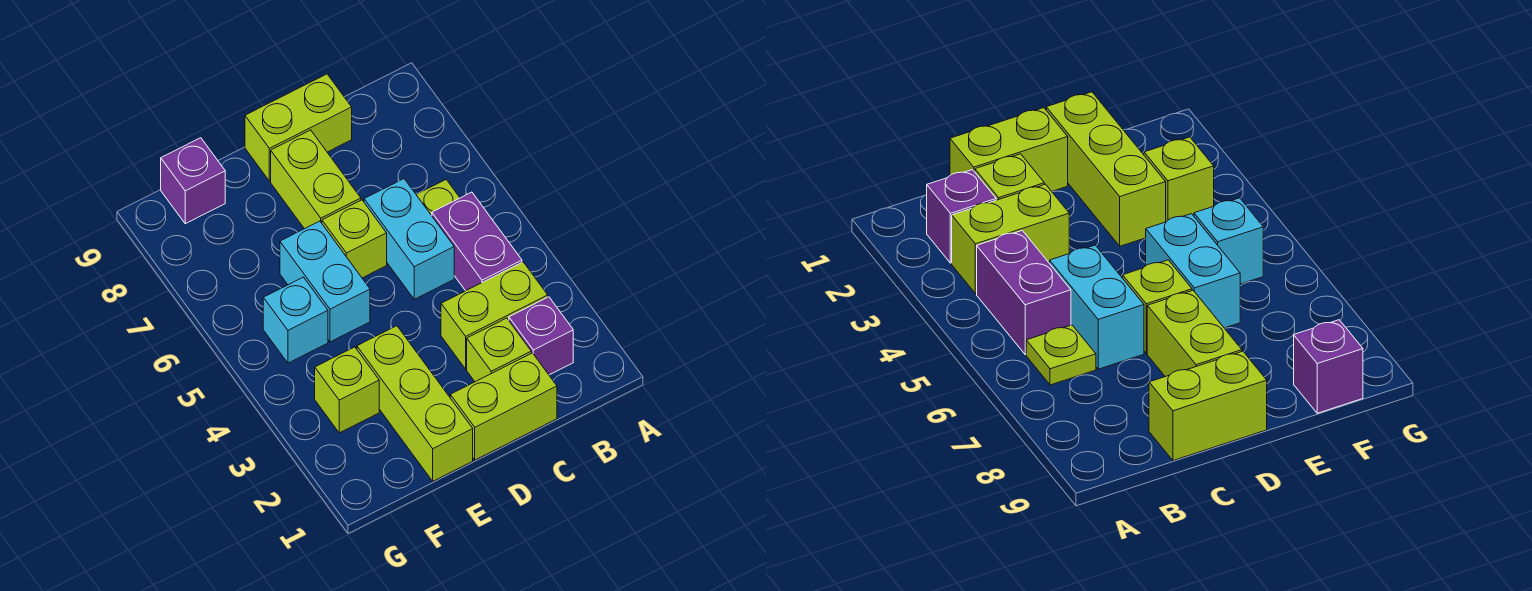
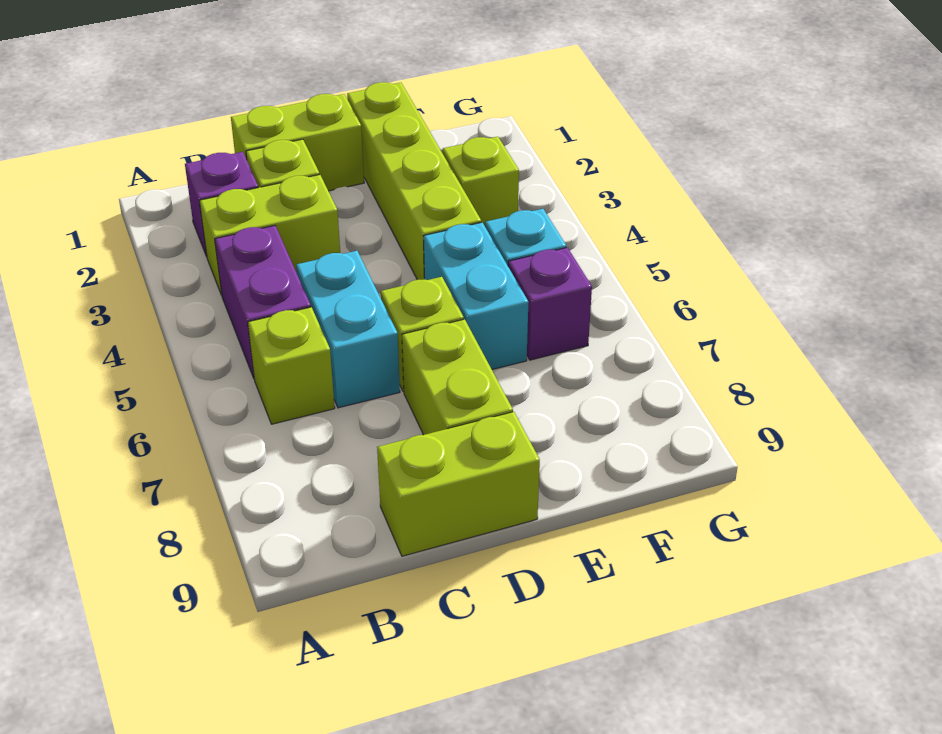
lime 1x1 plate [416,180,460,216] -> lime 1x1 brick [248,307,335,424]
lime 1x3 brick [357,326,473,481] -> lime 1x4 brick [347,82,481,280]
purple 1x1 brick [161,138,225,224] -> purple 1x1 brick moved to [508,247,592,360]

